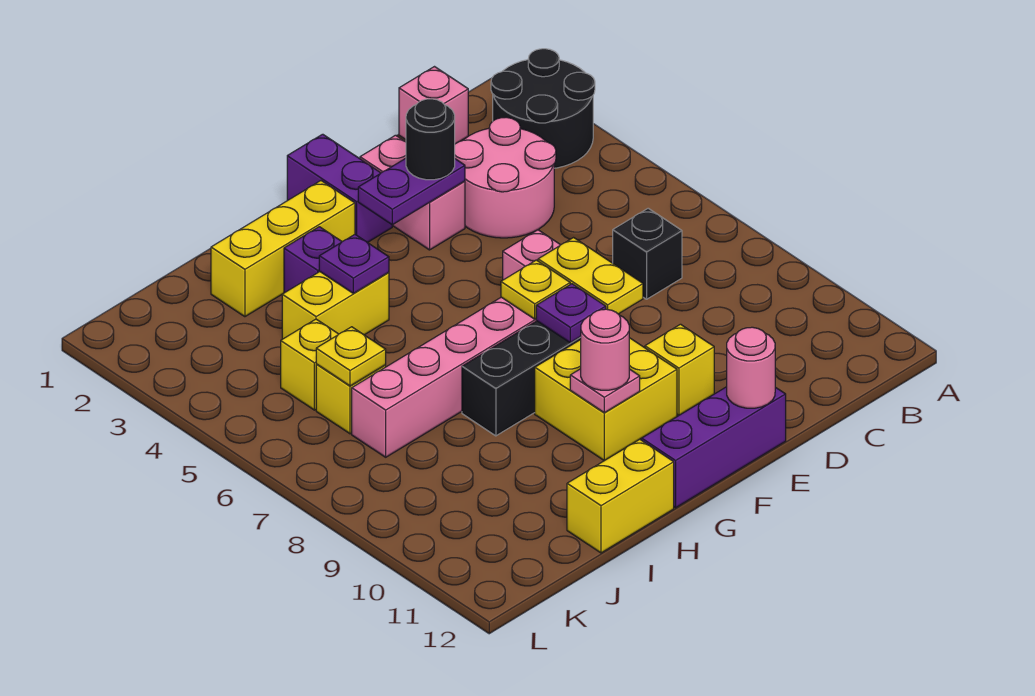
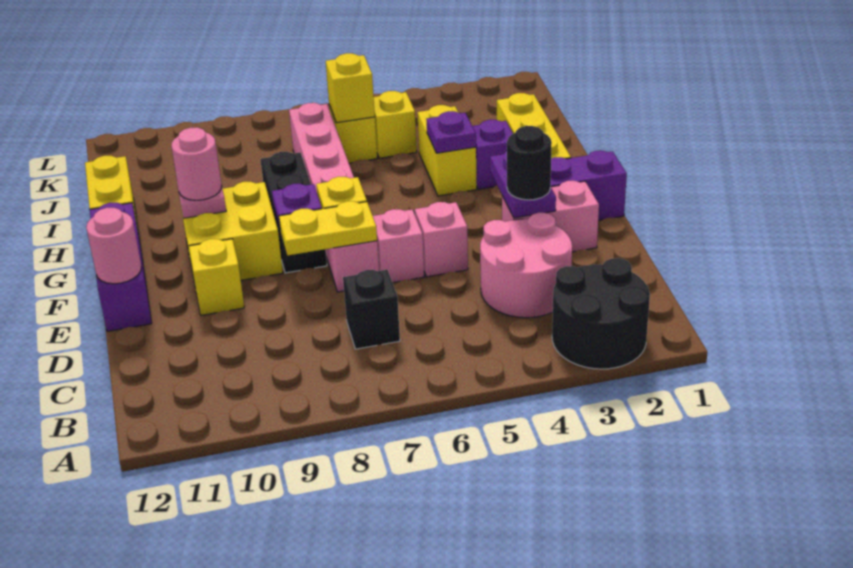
pink 1x1 brick [399,67,468,144] -> pink 1x1 brick moved to [415,202,468,277]
yellow 1x1 plate [316,327,386,386] -> yellow 1x1 brick [326,53,375,123]

